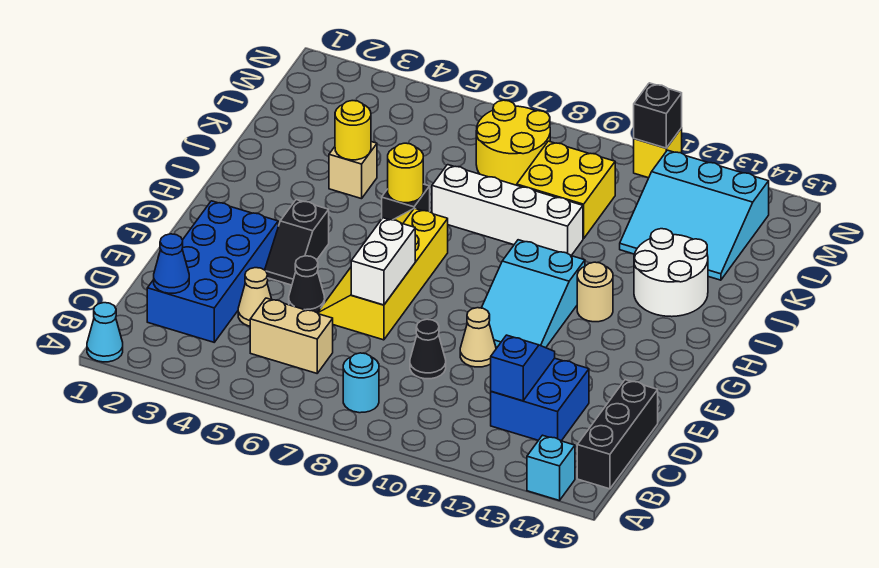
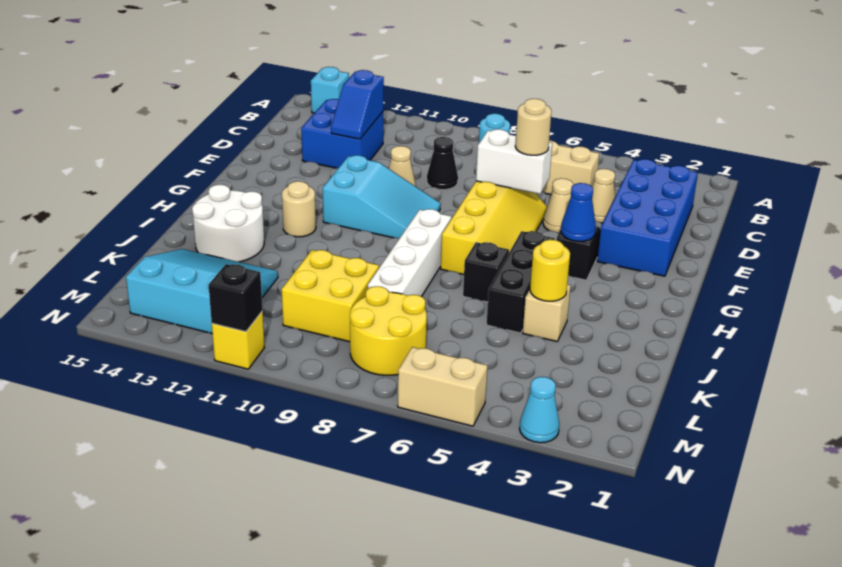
cyan 1x1 cone [87,303,123,362] -> cyan 1x1 cone moved to [520,377,559,443]
black 1x3 brick [577,380,658,489] -> black 1x3 brick moved to [487,231,555,333]
blue 1x1 cone [154,234,189,293] -> blue 1x1 cone moved to [561,183,596,241]
black 1x1 cone [289,256,325,313] -> tan 1x1 cone [543,178,573,233]
none -> tan 1x1 round brick [515,99,552,155]
white 1x2 brick [351,218,415,305] -> white 1x2 brick turned to [476,129,552,194]
cyan 2x3 slope [481,240,585,348] -> cyan 2x3 slope turned to [322,155,441,238]
yellow 1x1 round brick [388,143,423,203] -> none
white 1x4 brick [432,165,583,256] -> white 1x4 brick turned to [368,209,451,297]
none -> tan 1x2 brick [398,347,488,426]

